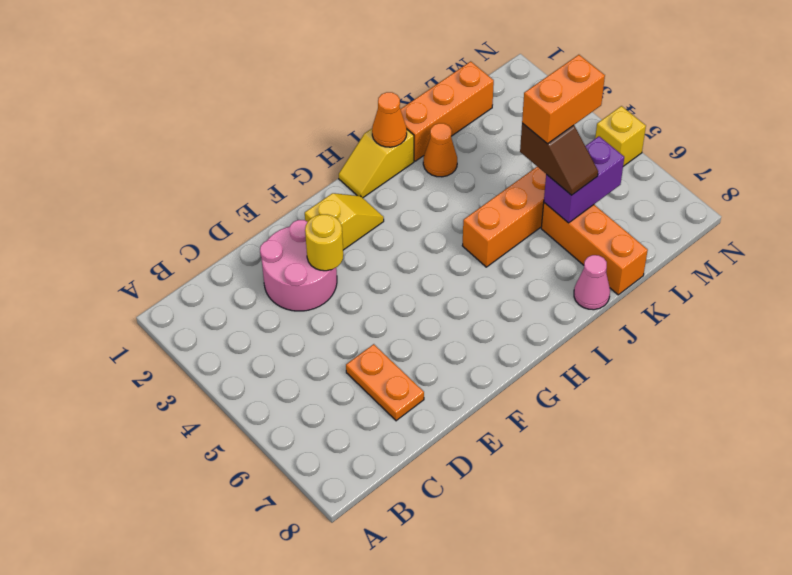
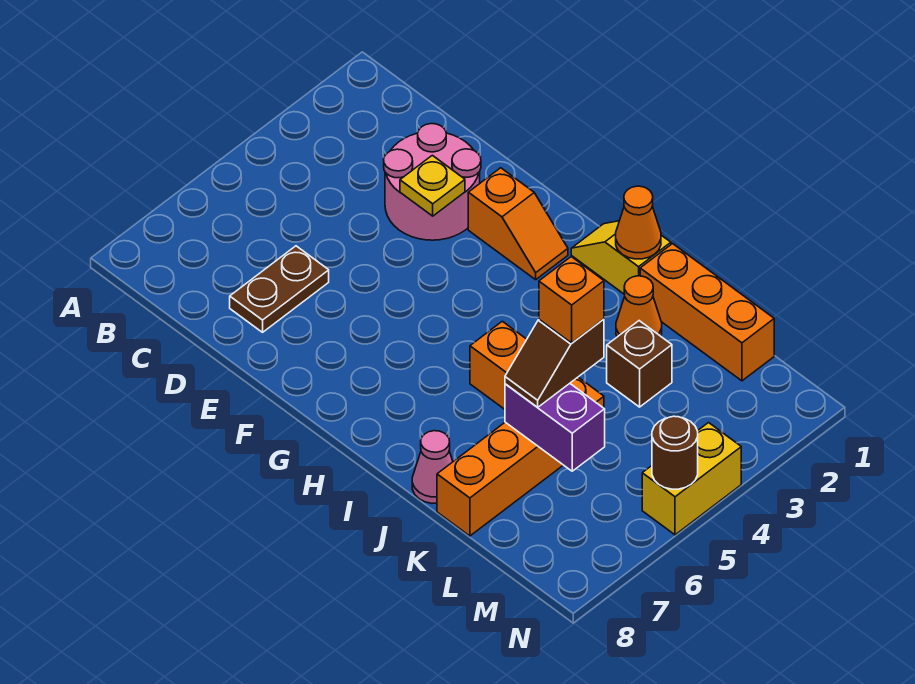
orange 1x2 plate [346,344,424,421] -> brown 1x2 plate [230,246,329,332]
yellow 1x1 round brick [305,214,343,271] -> yellow 1x1 plate [400,155,465,216]
yellow 1x2 slope [305,193,384,250] -> orange 1x2 slope [468,168,568,280]
none -> brown 1x1 brick [607,321,672,407]
orange 1x2 brick [522,55,605,144] -> orange 1x1 brick [539,257,604,343]
yellow 1x1 brick [595,106,646,166] -> yellow 1x2 brick [642,423,741,535]
none -> brown 1x1 round brick [652,416,698,489]

